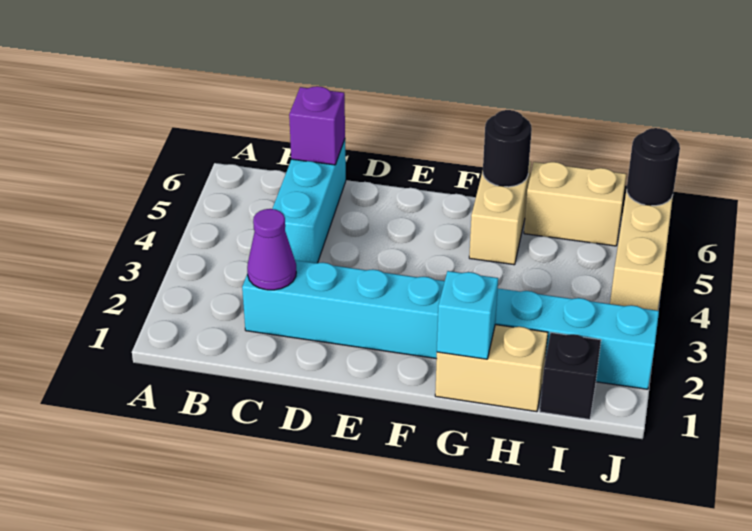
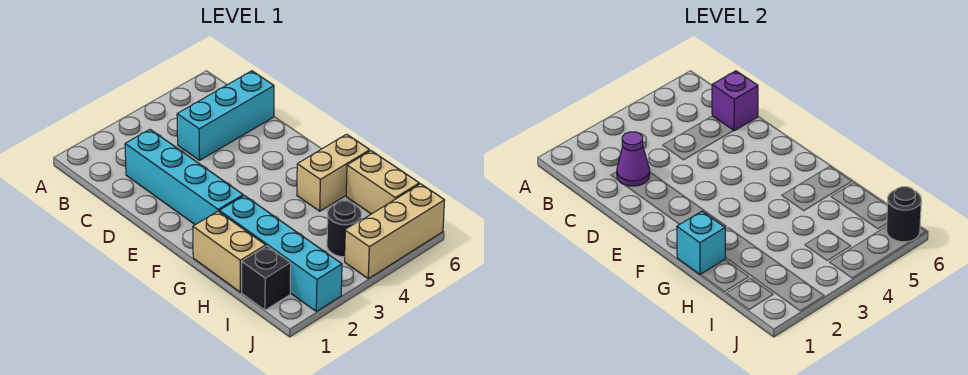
black 1x1 round brick [483,110,532,187] -> black 1x1 round brick moved to [327,201,361,257]

